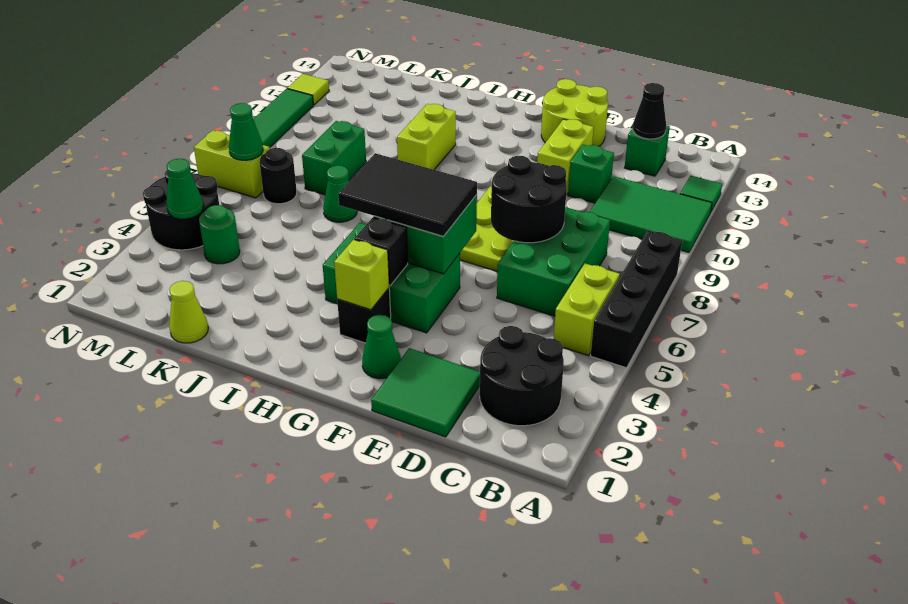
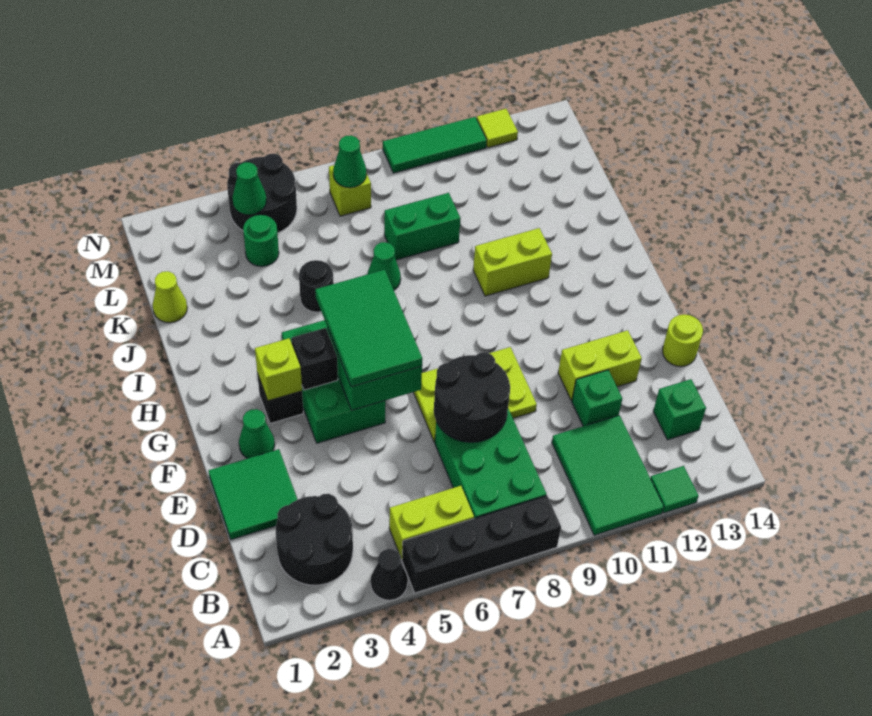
green 2x3 brick [497,207,610,316] -> green 2x3 brick turned to [435,409,546,518]
black 1x1 cone [633,83,666,139] -> black 1x1 cone moved to [371,549,408,600]
lime 2x2 round brick [541,79,608,146] -> lime 1x1 round brick [663,314,703,367]
black 2x3 tile [338,153,477,236] -> green 2x3 tile [315,270,423,387]
black 1x1 round brick [260,148,297,204] -> black 1x1 round brick moved to [299,260,334,312]
lime 1x2 brick [194,131,270,198] -> lime 1x1 brick [329,165,371,216]

